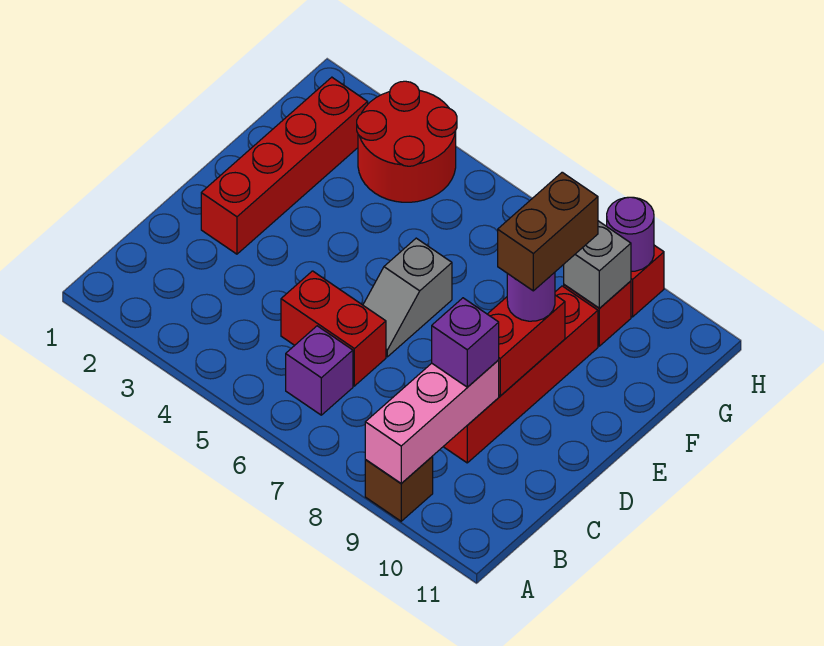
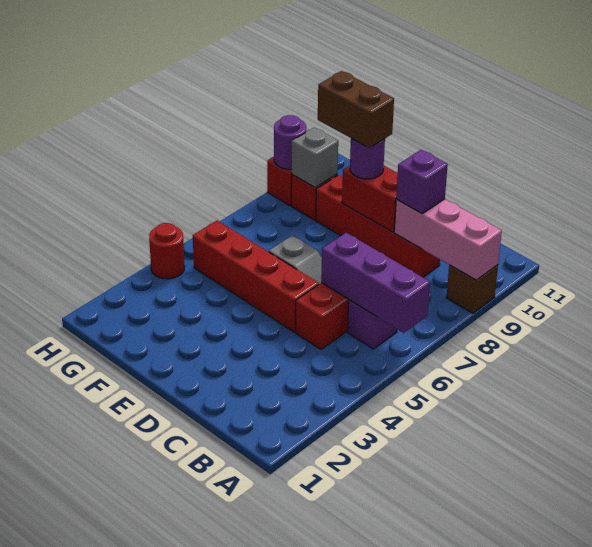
none -> purple 1x3 brick [321,233,430,333]
red 1x4 brick [201,77,368,254] -> red 1x4 brick moved to [193,221,319,332]
red 2x2 round brick [357,81,457,202] -> red 1x1 round brick [149,223,185,279]

